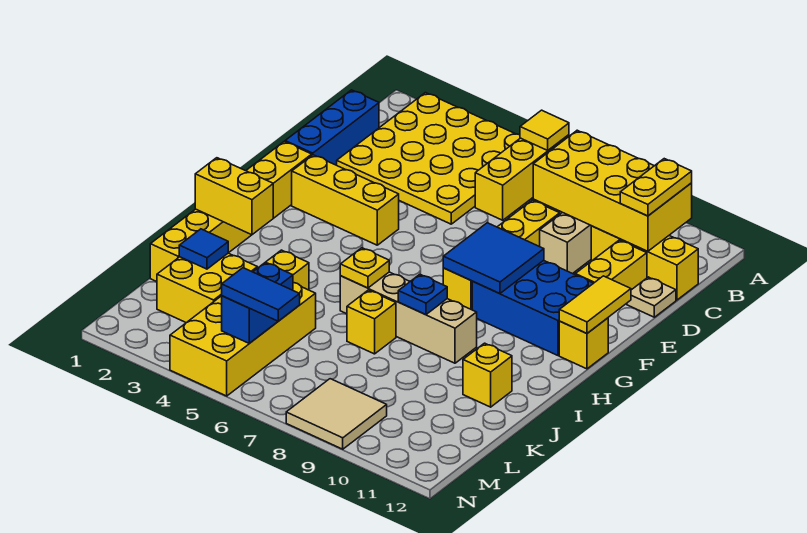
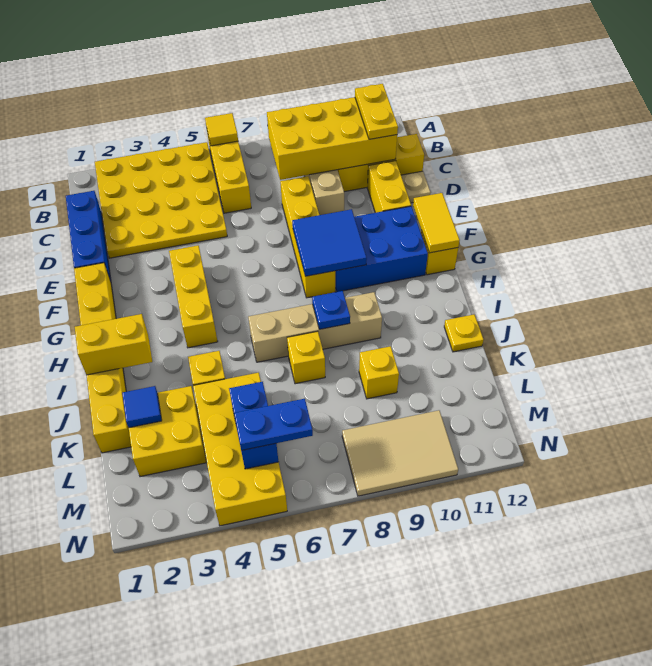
yellow 1x3 brick [292,155,399,245] -> yellow 1x3 brick turned to [169,245,218,348]
yellow 1x1 plate [340,248,389,288] -> yellow 1x1 plate moved to [444,315,484,352]
yellow 1x1 brick [463,343,512,407] -> yellow 1x1 brick moved to [359,346,399,399]
blue 1x2 tile [222,268,300,321] -> blue 1x2 plate [234,399,313,450]
tan 2x2 tile [286,379,387,449] -> tan 2x3 tile [342,410,458,496]

